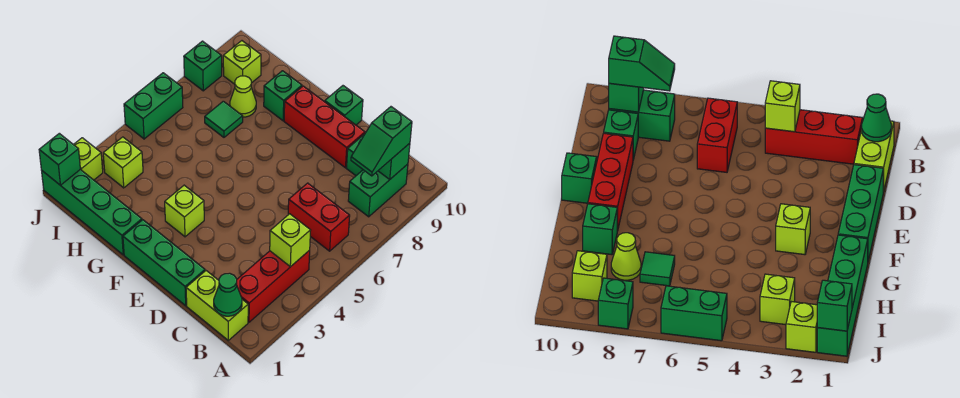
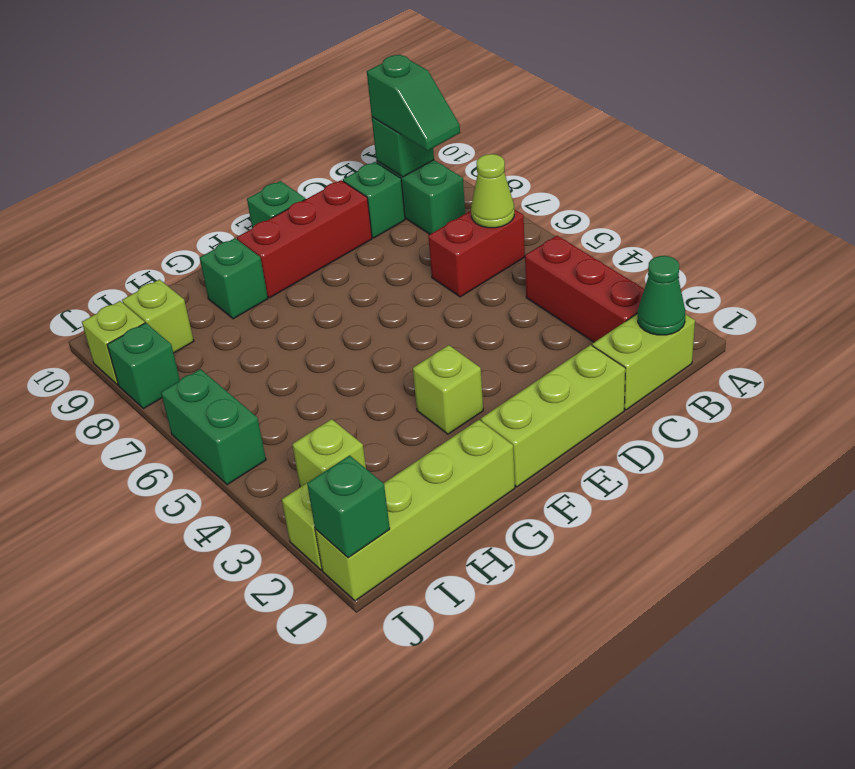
lime 1x1 brick [270,214,311,267] -> lime 1x1 brick moved to [82,301,145,385]
green 1x3 brick [123,220,205,306] -> lime 1x3 brick [481,345,626,487]
green 1x4 brick [42,170,142,255] -> lime 1x4 brick [315,420,515,601]
green 1x1 tile [205,101,243,137] -> none
lime 1x1 cone [230,76,256,117] -> lime 1x1 cone moved to [471,154,514,228]

